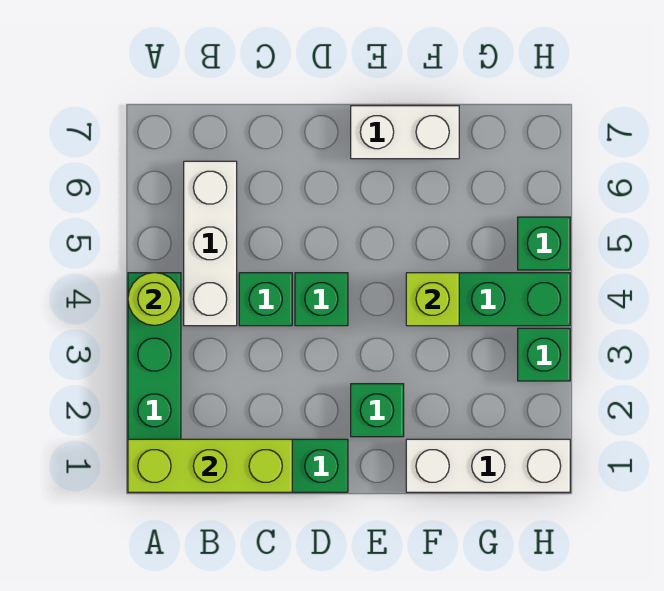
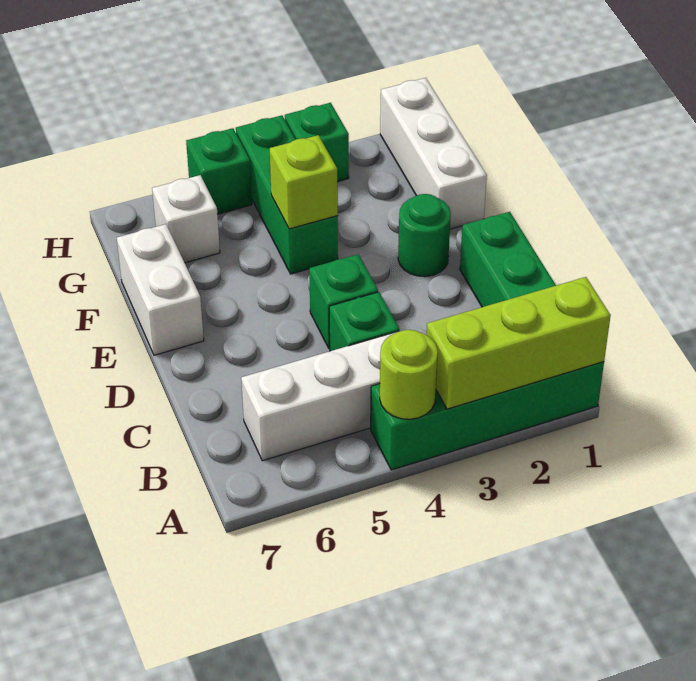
lime 1x3 brick [128,439,292,492] -> lime 1x3 brick turned to [427,277,611,409]
green 1x1 brick [351,384,404,437] -> green 1x1 round brick [398,194,451,277]
none -> white 1x1 brick [152,175,220,263]

